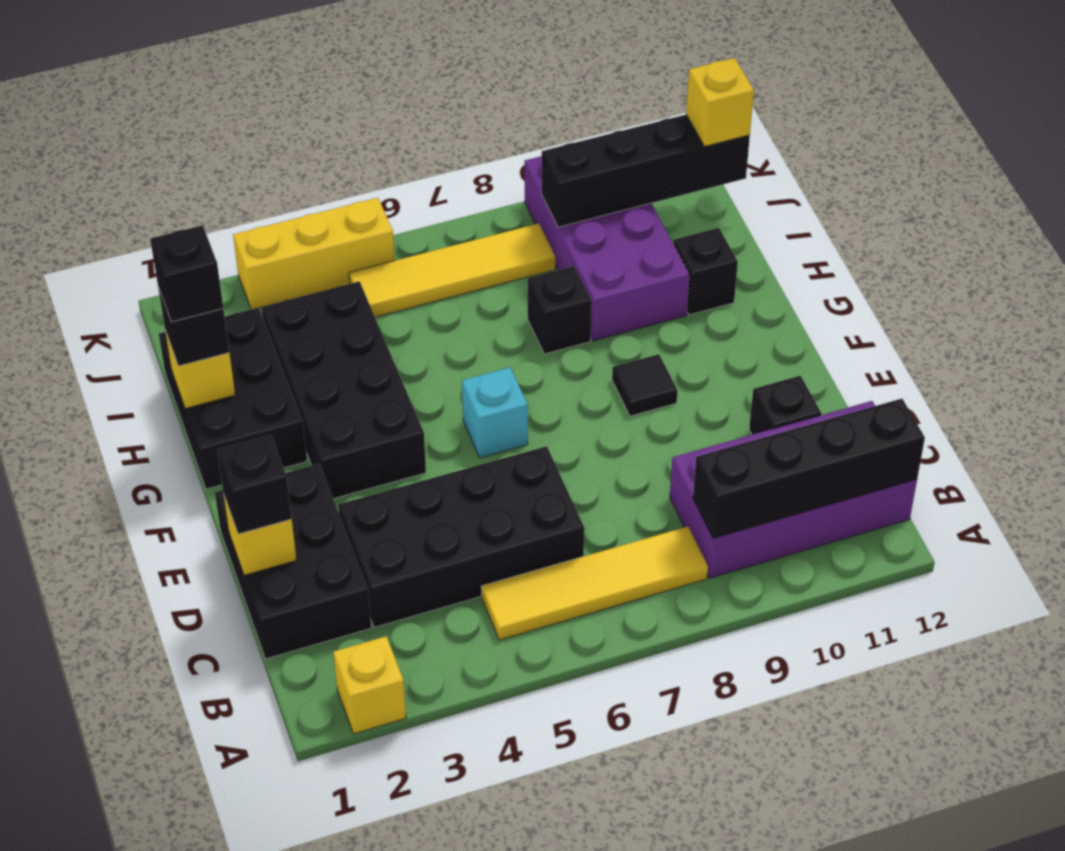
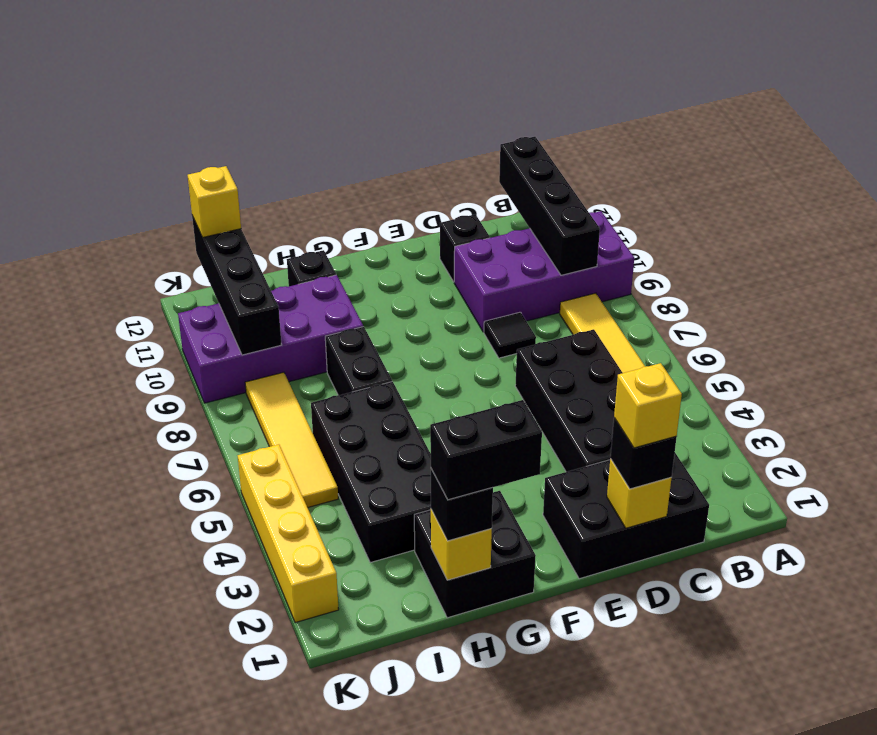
yellow 1x1 brick [333,636,406,734] -> yellow 1x1 brick moved to [614,363,682,448]
purple 2x4 brick [670,401,917,578] -> purple 2x4 brick turned to [454,211,634,332]
black 2x4 brick [261,281,426,499] -> black 2x4 brick turned to [311,382,431,563]
cyan 1x1 brick [462,367,528,458] -> none
black 1x1 tile [612,354,678,416] -> black 1x1 tile moved to [484,312,536,358]
black 2x3 brick [159,308,307,489] -> black 2x2 brick [414,491,536,618]
black 1x1 brick [150,225,223,322] -> black 1x2 brick [430,400,542,500]
black 1x1 brick [528,266,592,354] -> black 1x2 brick [325,327,392,395]
yellow 1x3 brick [233,198,395,309] -> yellow 1x4 brick [238,444,339,623]

